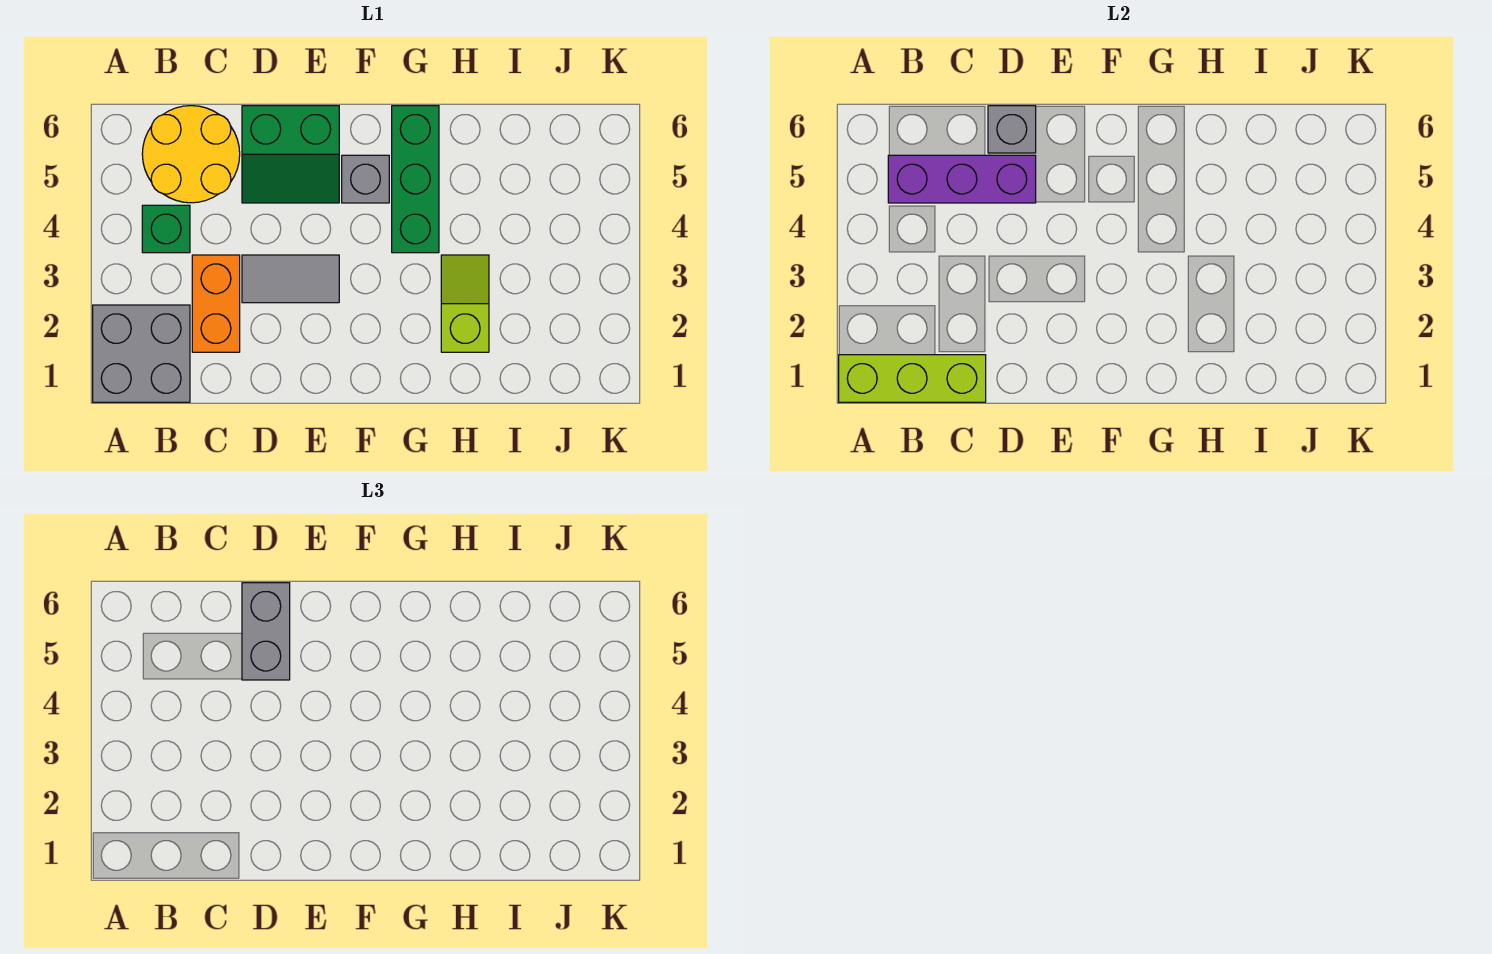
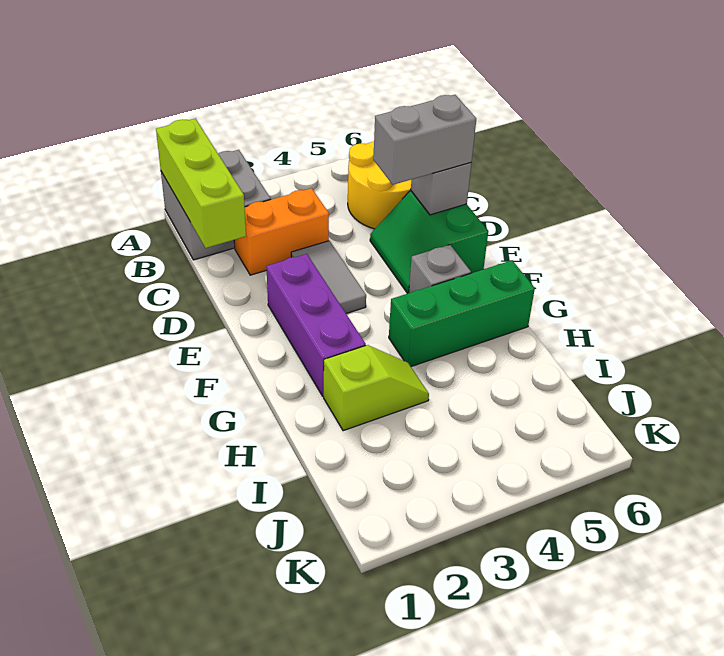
green 1x1 brick [142,205,190,253] -> none
purple 1x3 brick [888,155,1036,203] -> purple 1x3 brick moved to [266,254,366,397]

